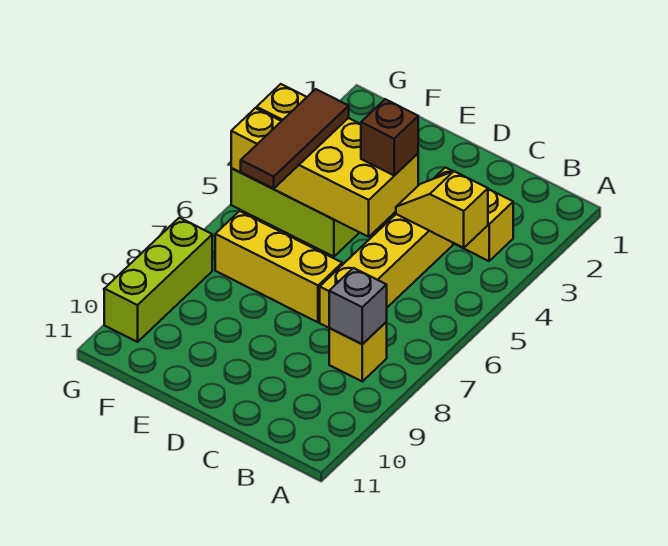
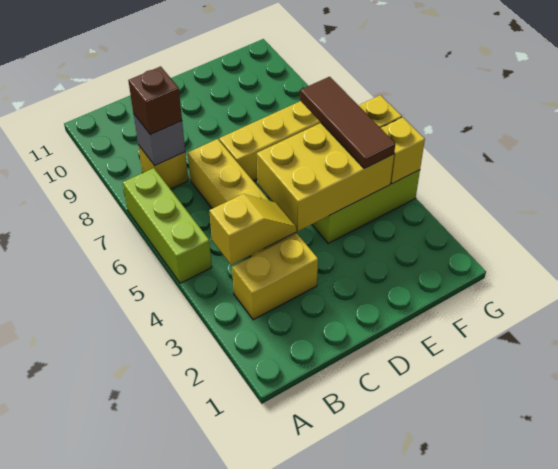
brown 1x1 brick [361,99,418,175] -> brown 1x1 brick moved to [128,67,182,135]
lime 1x3 brick [104,218,212,342] -> lime 1x3 brick moved to [123,168,212,283]

